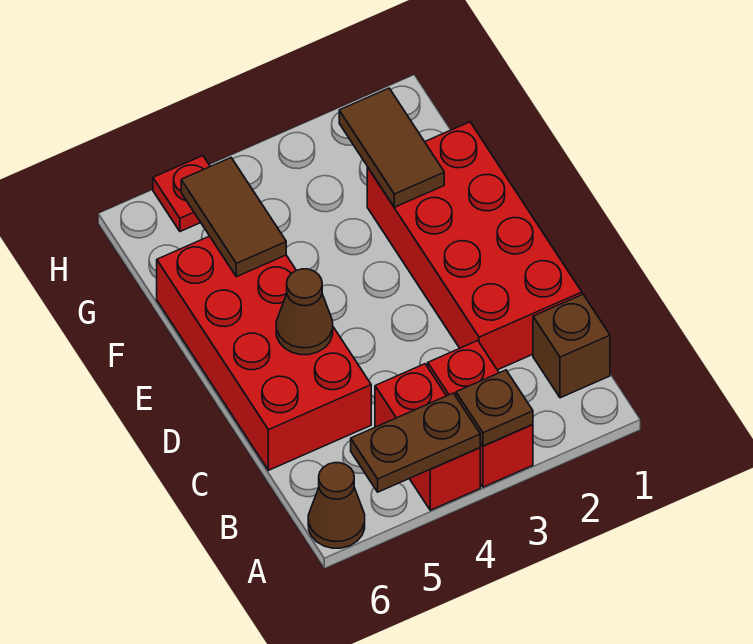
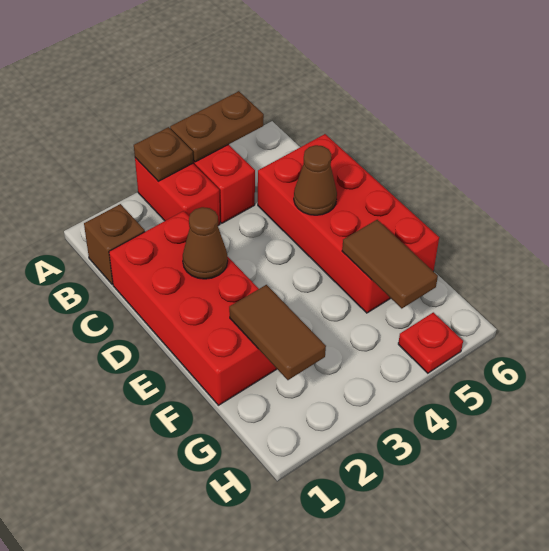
brown 1x1 cone [308,463,365,548] -> brown 1x1 cone moved to [183,207,228,279]

